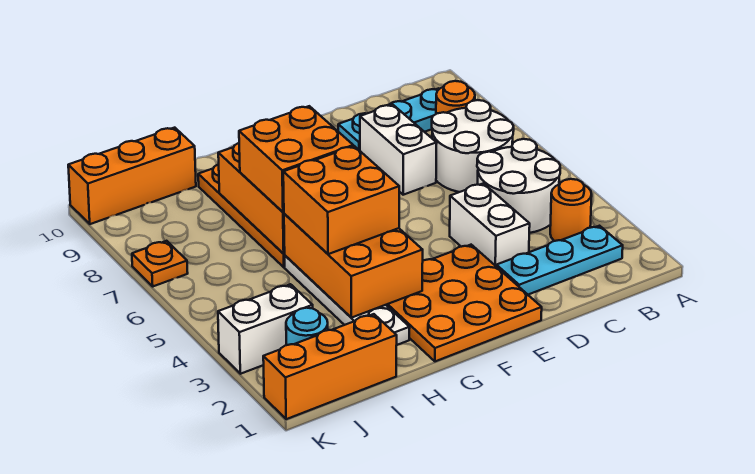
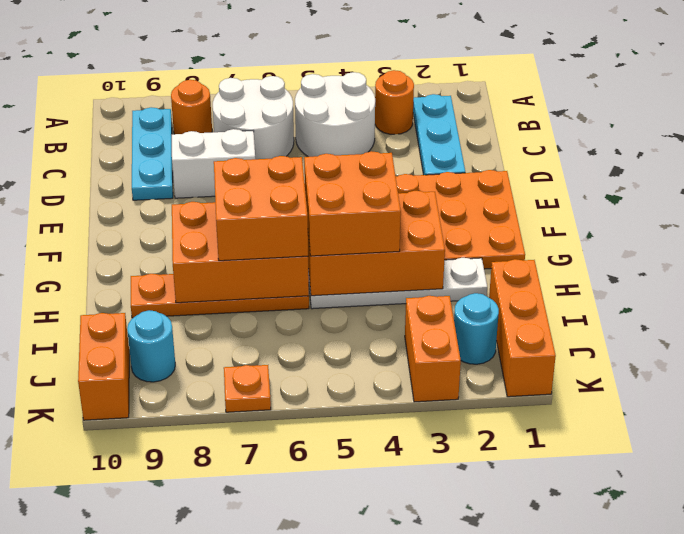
white 1x2 brick [450,183,530,266] -> none
orange 1x3 brick [68,128,196,224] -> orange 1x2 brick [78,313,129,420]
white 1x2 brick [218,284,313,374] -> orange 1x2 brick [405,296,461,402]
none -> cyan 1x1 round brick [127,310,175,382]

